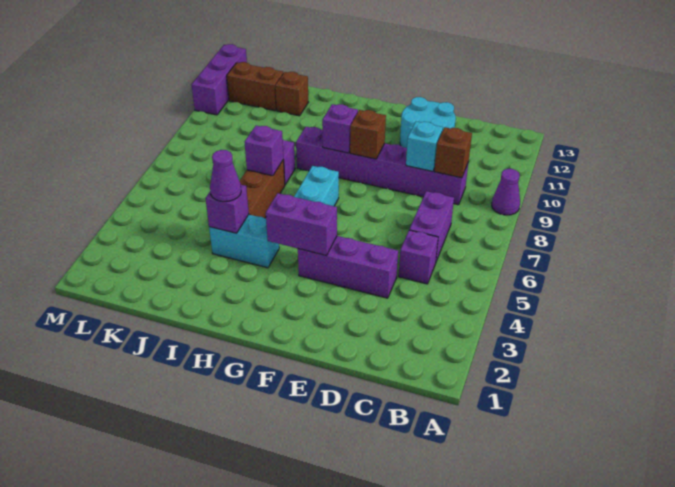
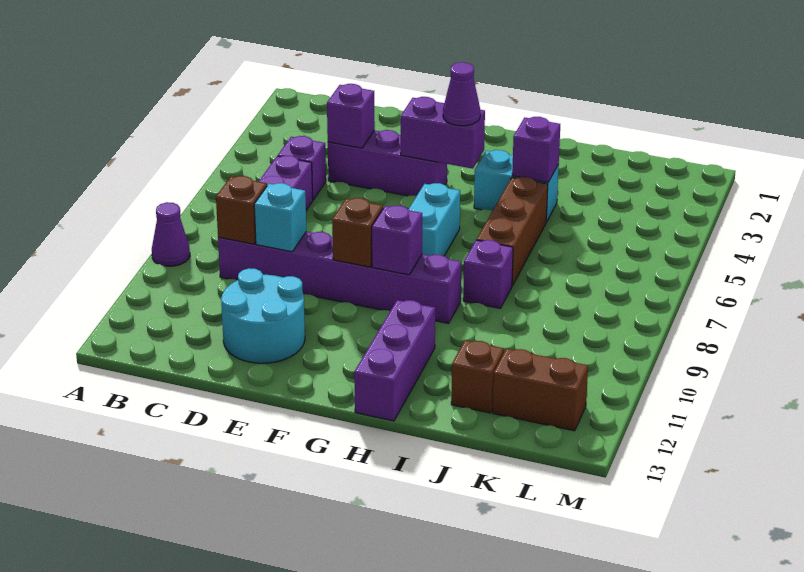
purple 1x1 cone [210,150,241,202] -> purple 1x1 cone moved to [443,62,480,126]
purple 1x1 brick [244,125,283,176] -> purple 1x1 brick moved to [327,84,375,148]
purple 1x3 brick [191,44,247,115] -> purple 1x3 brick moved to [354,300,435,421]

